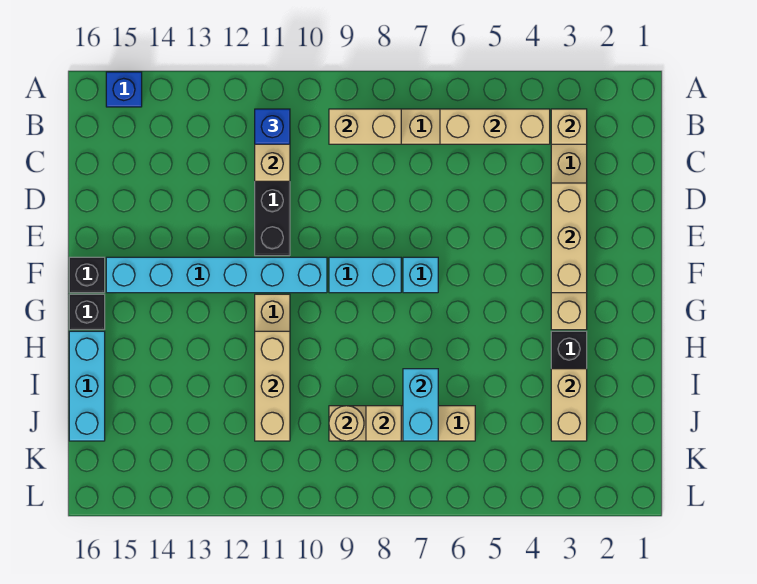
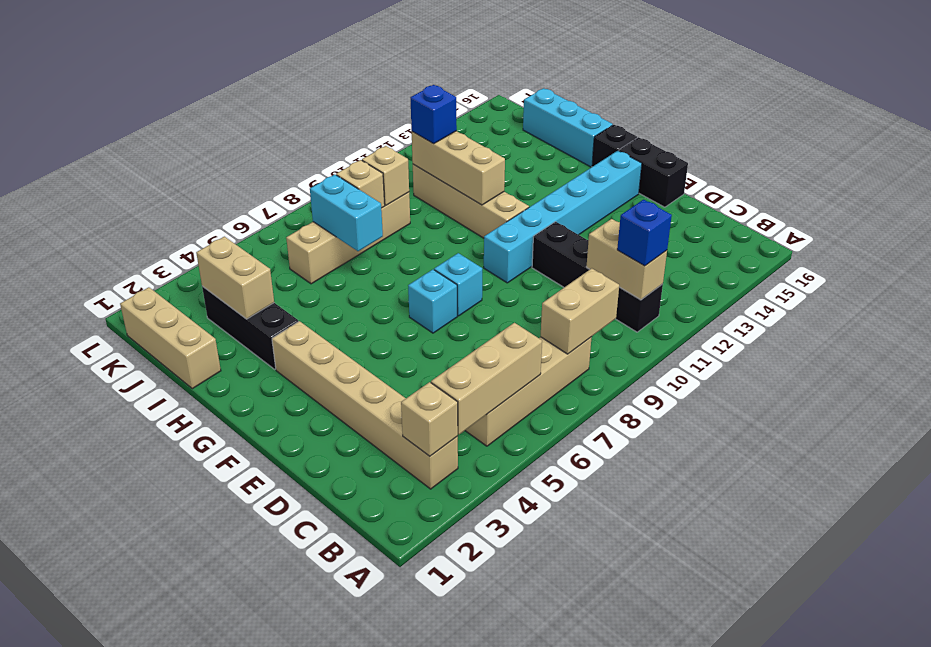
blue 1x1 brick [106,72,142,107] -> blue 1x1 brick moved to [410,85,457,144]
tan 1x3 brick [551,183,587,293] -> tan 1x3 brick moved to [120,287,221,389]
cyan 1x2 brick [329,257,401,293] -> cyan 1x1 brick [434,253,482,316]
black 1x1 brick [69,257,105,293] -> black 1x2 brick [619,137,688,207]
tan 1x1 round brick [329,406,364,441] -> tan 1x1 brick [362,146,409,205]

